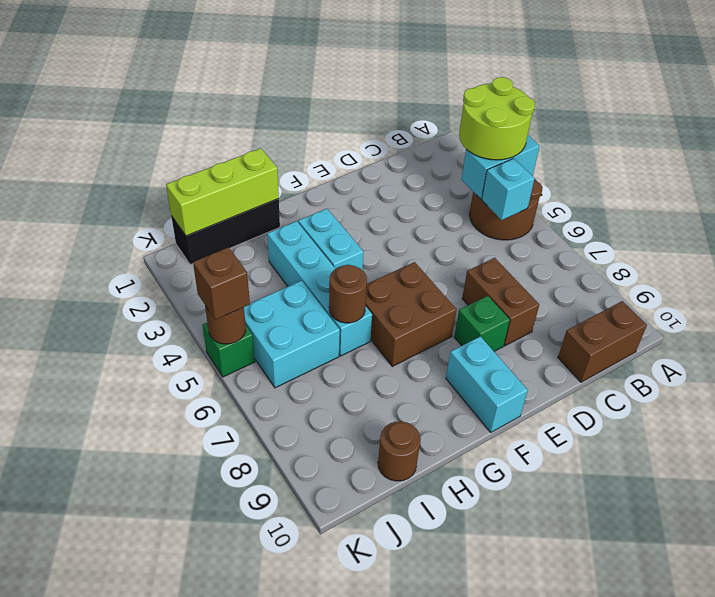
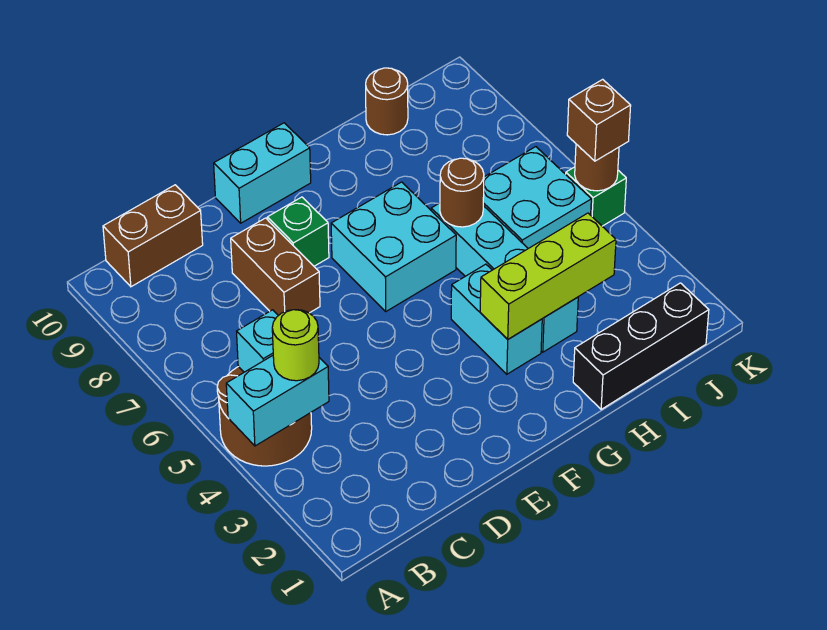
lime 2x2 round brick [459,77,535,160] -> lime 1x1 round brick [272,310,319,381]
brown 2x2 brick [366,262,456,366] -> cyan 2x2 brick [331,182,456,311]
cyan 1x2 brick [446,336,528,432] -> cyan 1x2 brick turned to [214,123,311,223]
lime 1x3 brick [166,148,279,236] -> lime 1x3 brick moved to [480,213,616,339]

